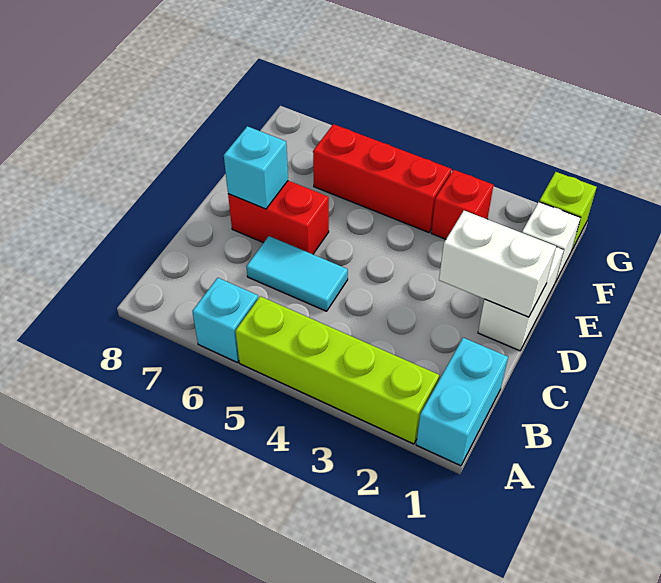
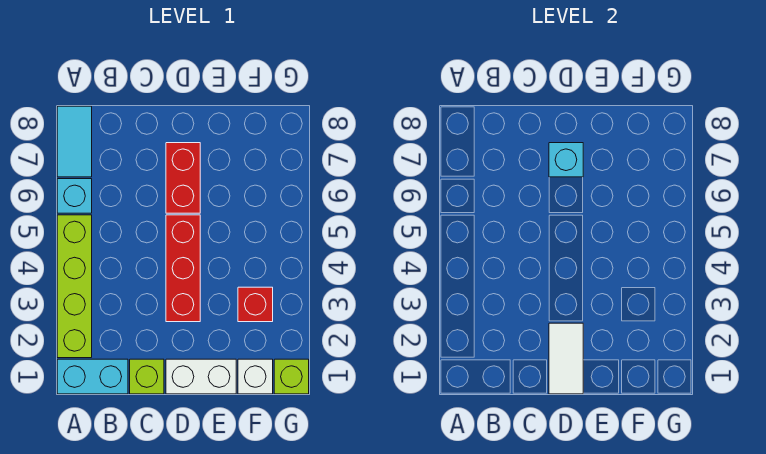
none -> lime 1x1 brick [130,359,164,394]
cyan 1x2 tile [246,236,348,311] -> cyan 1x2 tile moved to [57,106,92,177]
white 1x2 brick [439,211,556,317] -> white 1x2 tile [549,323,583,394]
red 1x3 brick [313,124,452,232] -> red 1x3 brick moved to [166,215,200,322]

